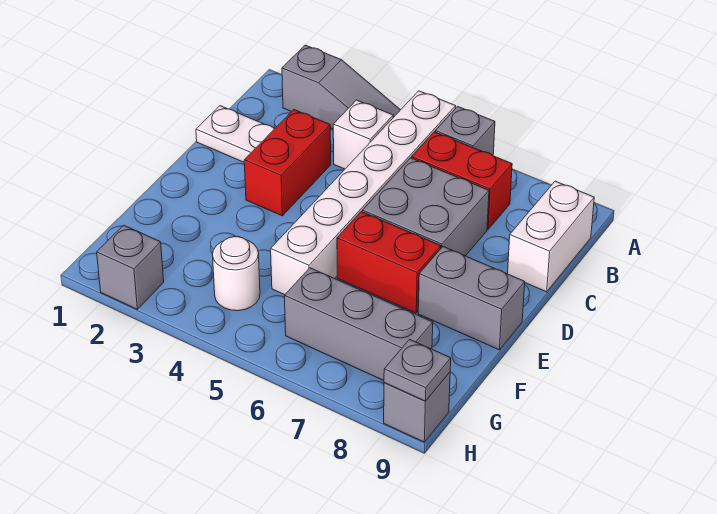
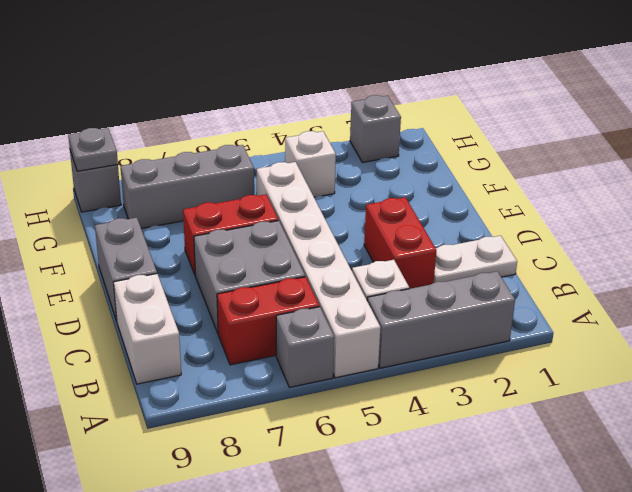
grey 1x3 slope [282,45,400,129] -> grey 1x3 brick [367,271,515,368]
grey 1x2 brick [418,247,525,350] -> grey 1x2 brick turned to [95,218,157,321]
white 1x1 round brick [213,237,260,311] -> white 1x1 brick [285,131,336,197]

